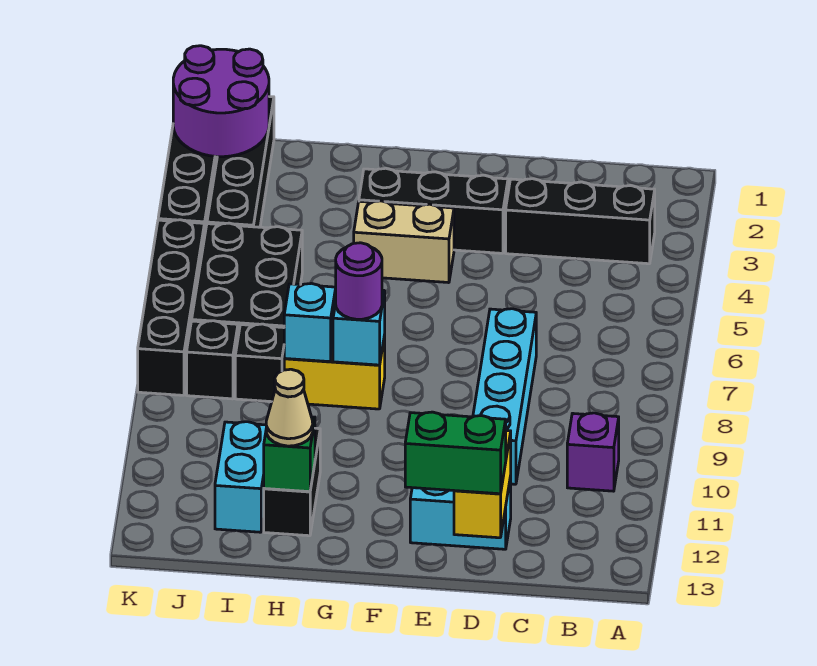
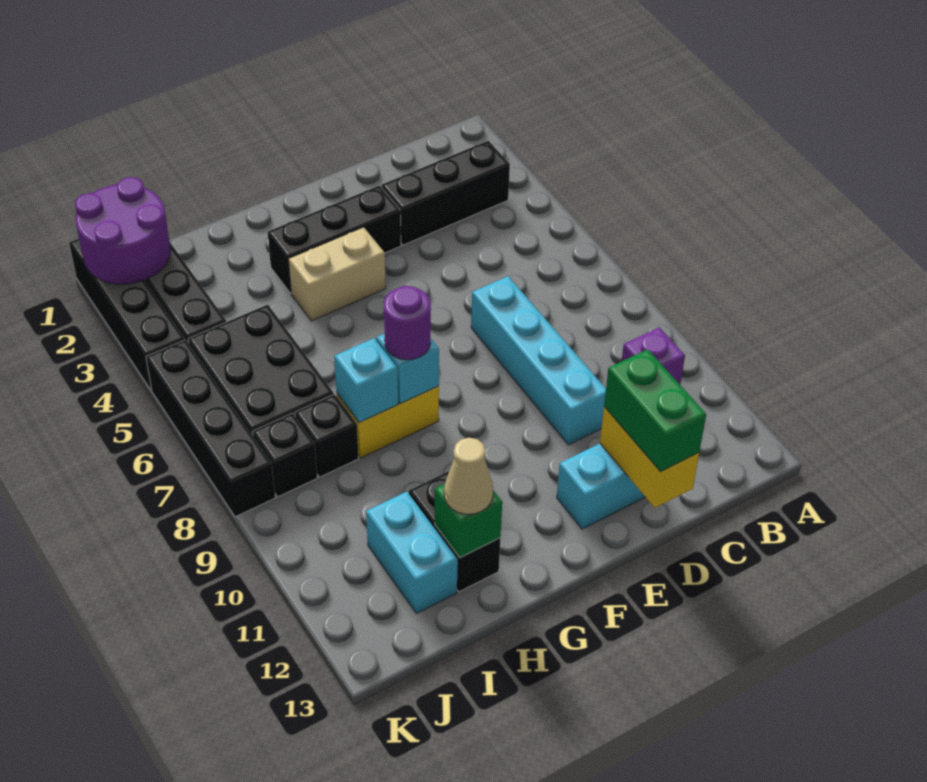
green 1x2 brick [405,412,506,494] -> green 1x2 brick turned to [604,349,706,471]

